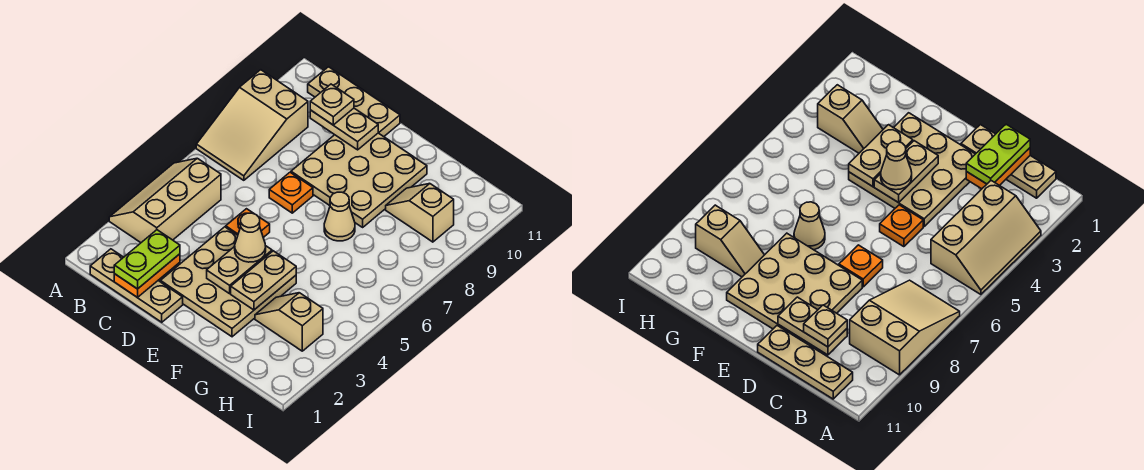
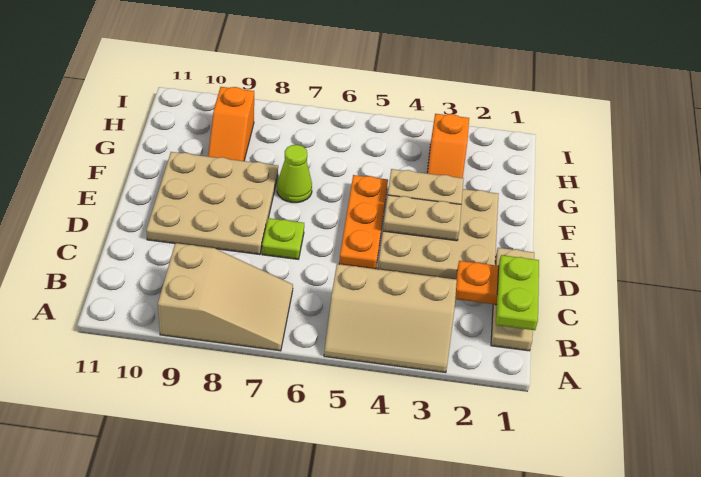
tan 1x3 plate [308,67,400,137] -> none
lime 1x2 plate [114,230,180,289] -> lime 1x2 plate turned to [496,255,539,330]
tan 1x2 plate [310,108,378,150] -> none
tan 1x1 plate [310,84,354,125] -> none
orange 1x1 plate [226,209,270,238] -> orange 1x3 plate [339,175,388,269]
orange 1x1 plate [269,172,313,213] -> lime 1x1 plate [262,218,304,259]
tan 1x1 cone [235,213,266,262] -> none
tan 1x1 cone [324,192,355,241] -> lime 1x1 cone [277,145,312,203]
tan 1x2 slope [255,293,323,351] -> orange 1x2 slope [427,114,469,178]
tan 1x2 slope [386,184,454,242] -> orange 1x2 slope [208,87,254,161]

